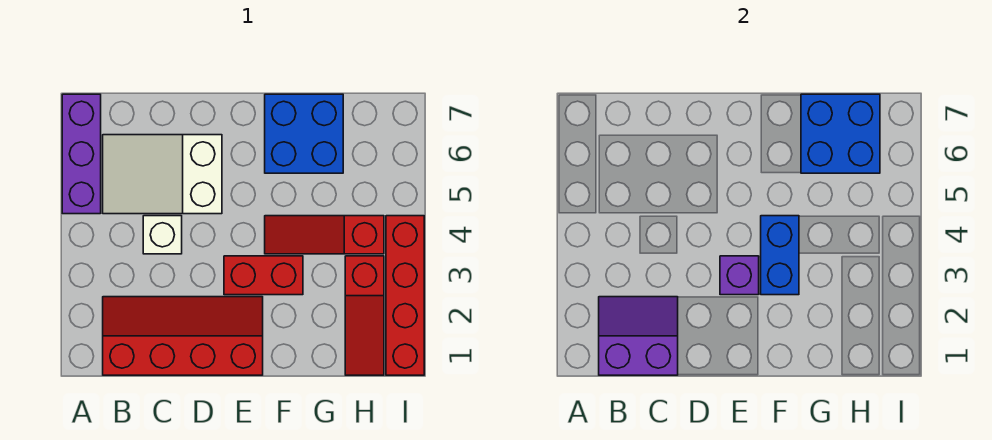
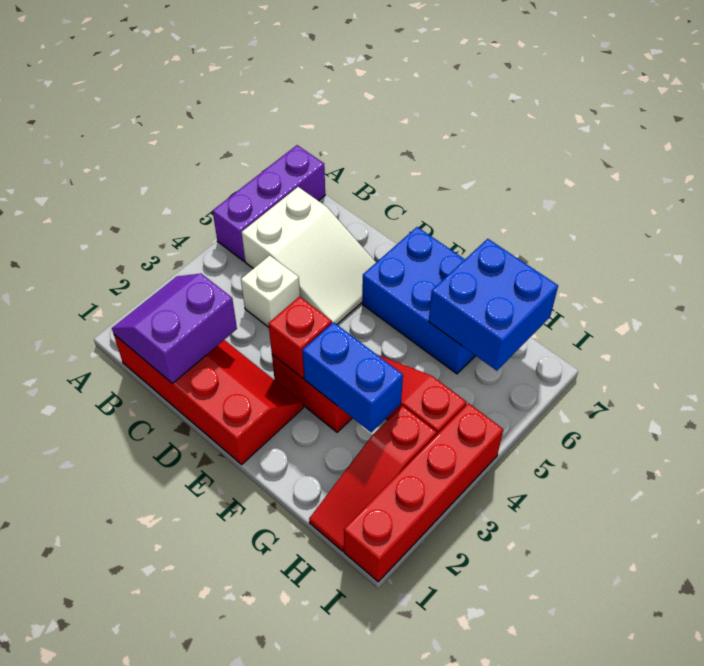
purple 2x2 slope [599,297,678,375] -> purple 2x2 slope turned to [112,274,237,383]
white 2x3 slope [103,135,222,214] -> white 2x3 slope turned to [241,187,376,324]
purple 1x1 brick [720,256,759,295] -> red 1x1 brick [268,297,332,378]
blue 1x2 brick [761,216,799,295] -> blue 1x2 brick turned to [302,322,403,432]
blue 2x2 brick [265,94,343,173] -> blue 2x3 brick [362,227,475,374]

